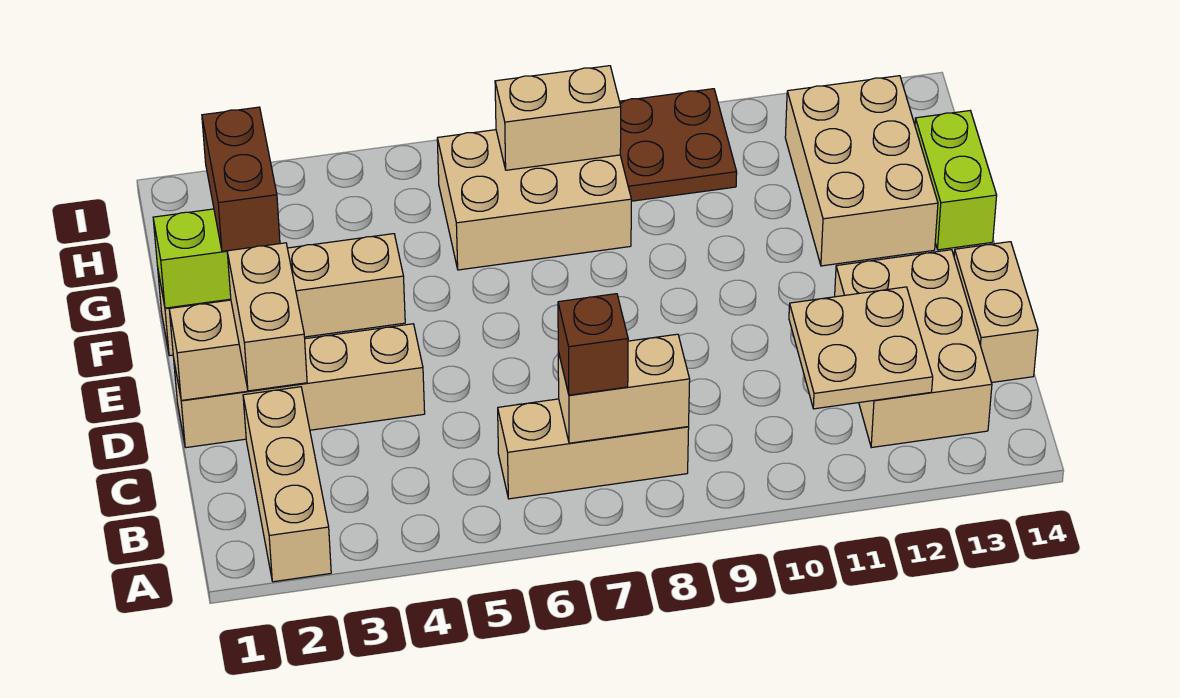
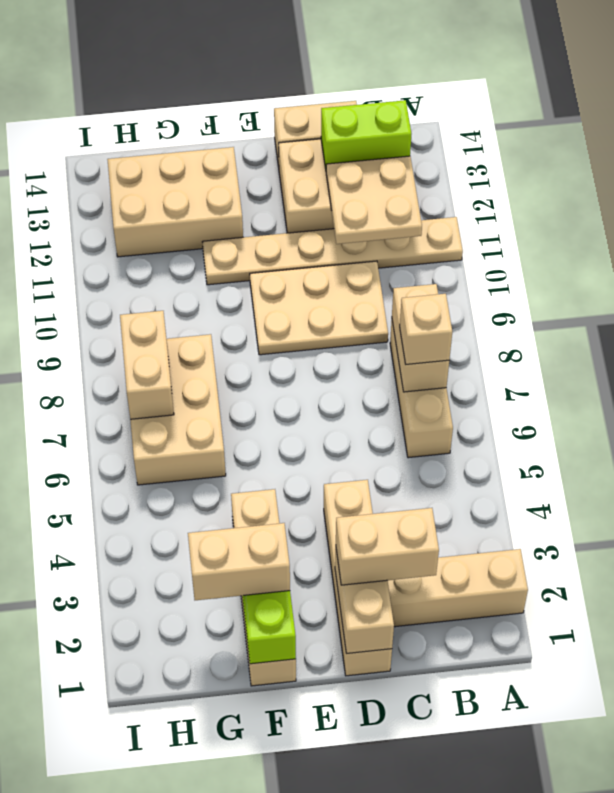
none -> tan 1x6 plate [203,217,463,285]
brown 1x1 brick [558,294,628,395] -> tan 1x1 brick [400,294,452,364]
none -> tan 2x3 plate [250,261,388,355]
brown 1x2 brick [202,107,280,251] -> tan 1x2 brick [188,523,290,600]
lime 1x2 brick [915,111,997,250] -> lime 1x2 brick moved to [321,100,411,169]
brown 2x2 plate [619,89,737,201] -> none

